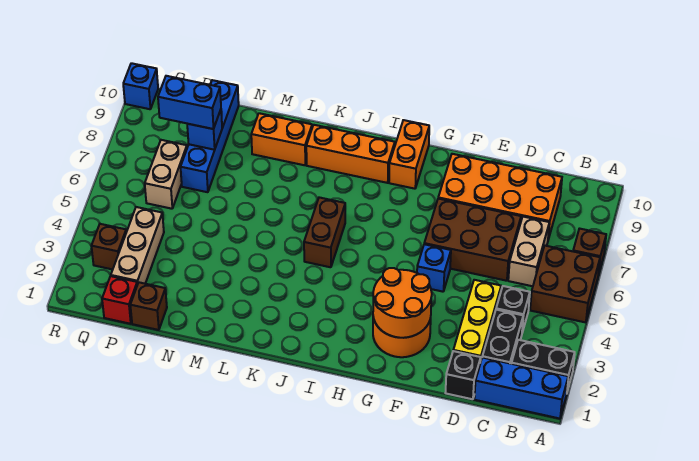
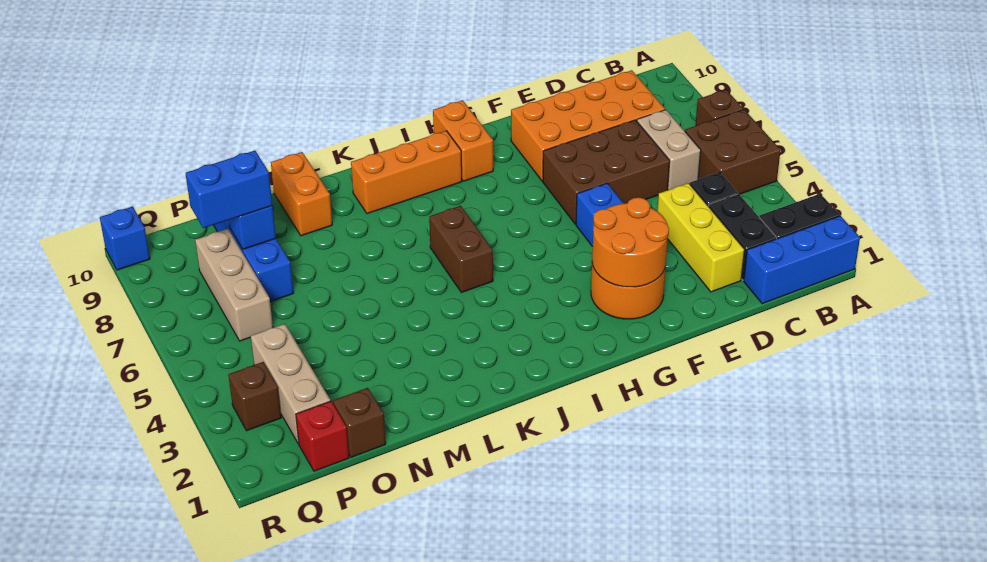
black 1x1 brick [446,351,481,399] -> none
orange 1x2 brick [251,113,312,165] -> orange 1x2 brick turned to [271,152,332,236]
tan 1x2 brick [145,140,187,209] -> tan 1x3 brick [195,229,273,341]

